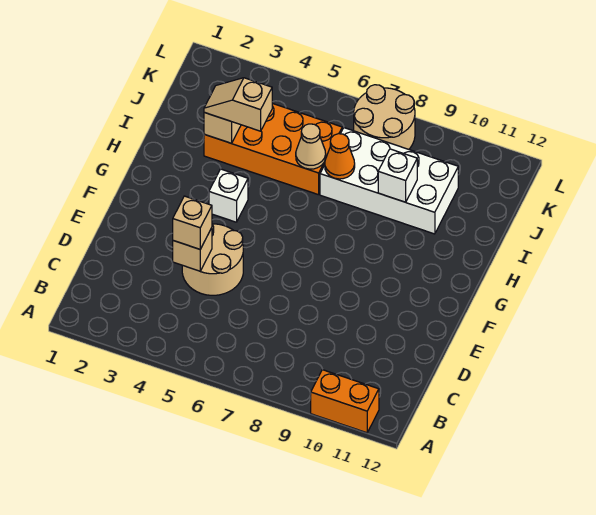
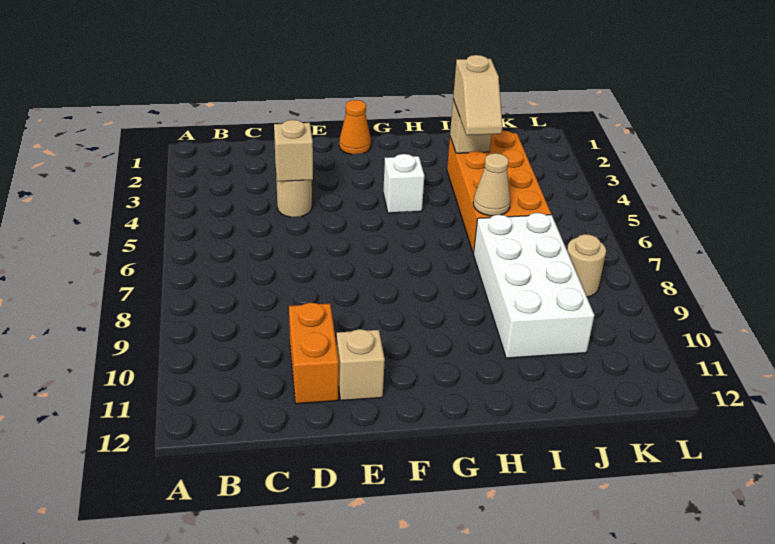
orange 1x2 brick [311,370,379,433] -> orange 1x2 brick moved to [289,303,339,404]
tan 2x2 round brick [182,224,243,295] -> tan 1x1 round brick [276,175,312,217]
tan 1x1 brick [173,196,212,249] -> tan 1x1 brick moved to [337,329,385,401]
tan 1x2 slope [204,78,272,131] -> tan 1x2 slope turned to [453,55,503,135]
orange 1x1 cone [325,134,355,179] -> orange 1x1 cone moved to [339,100,371,154]
white 1x1 brick [378,149,417,202] -> none
tan 2x2 round brick [354,85,415,149] -> tan 1x1 round brick [567,234,606,297]

